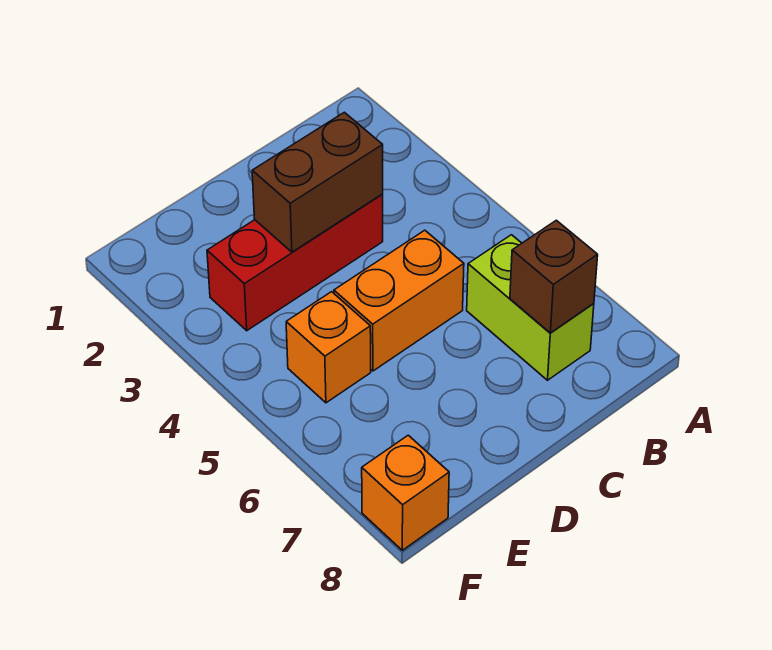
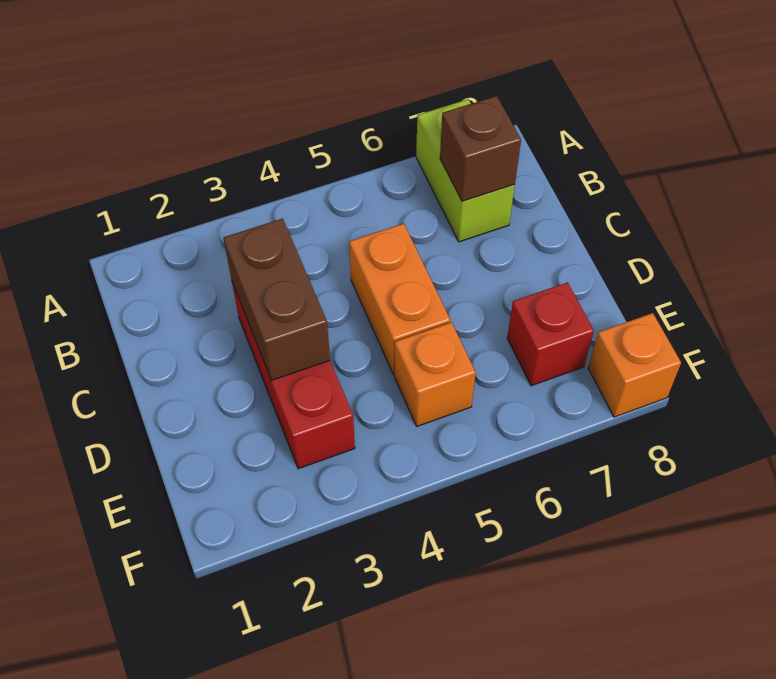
lime 1x2 brick [467,235,594,380] -> lime 1x2 brick turned to [416,99,515,242]
none -> red 1x1 brick [507,282,594,386]

